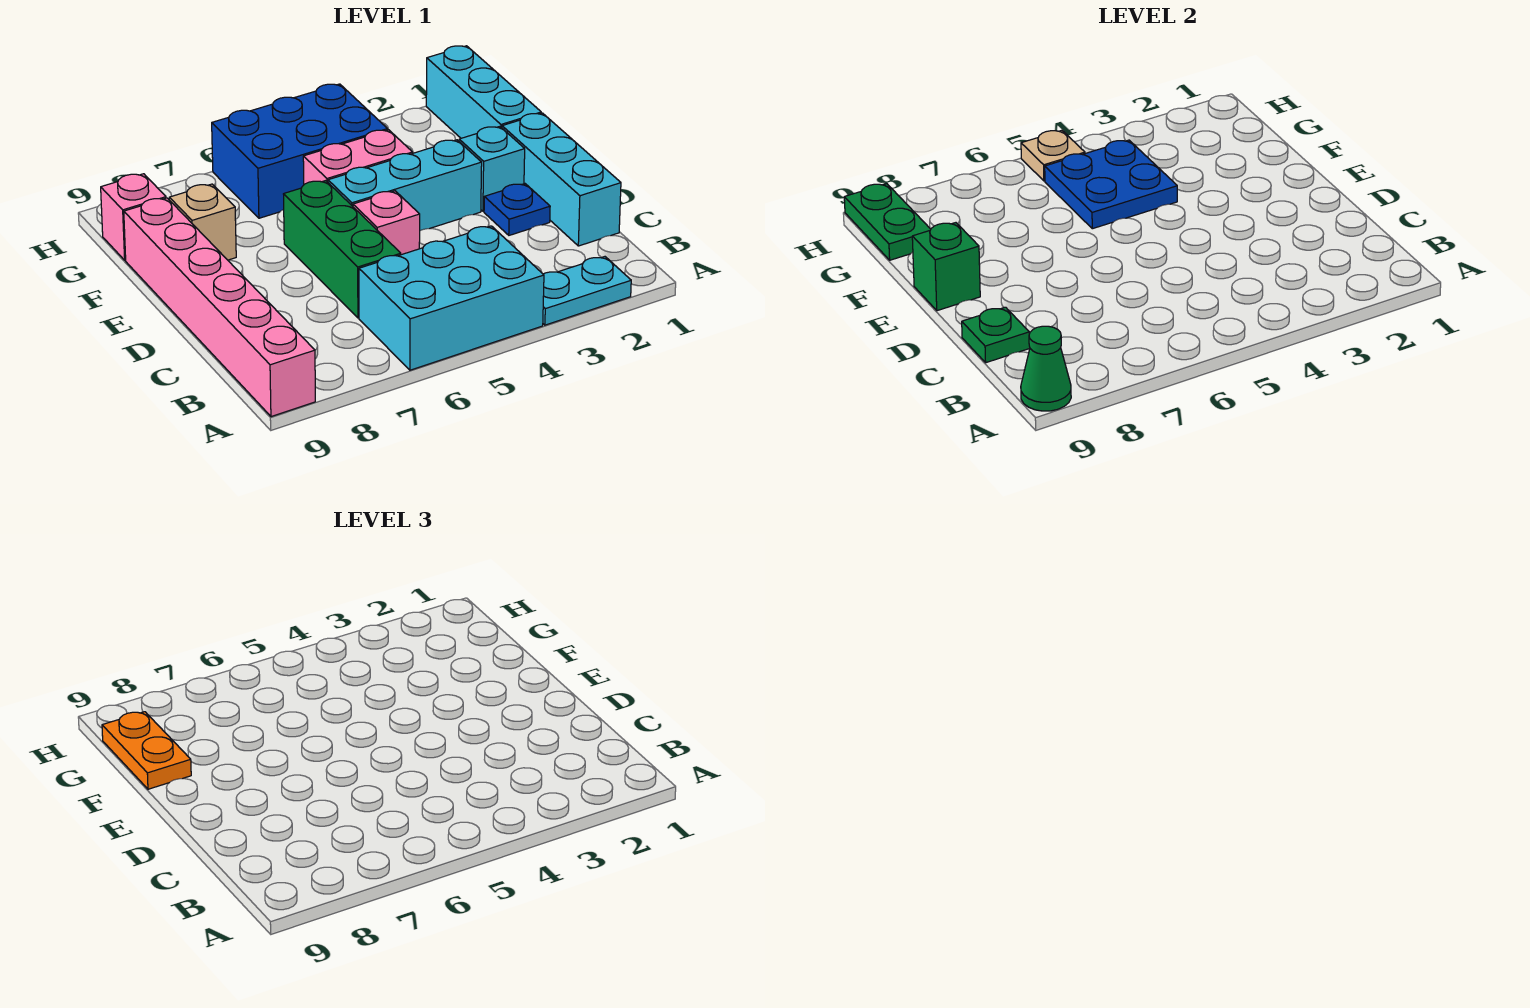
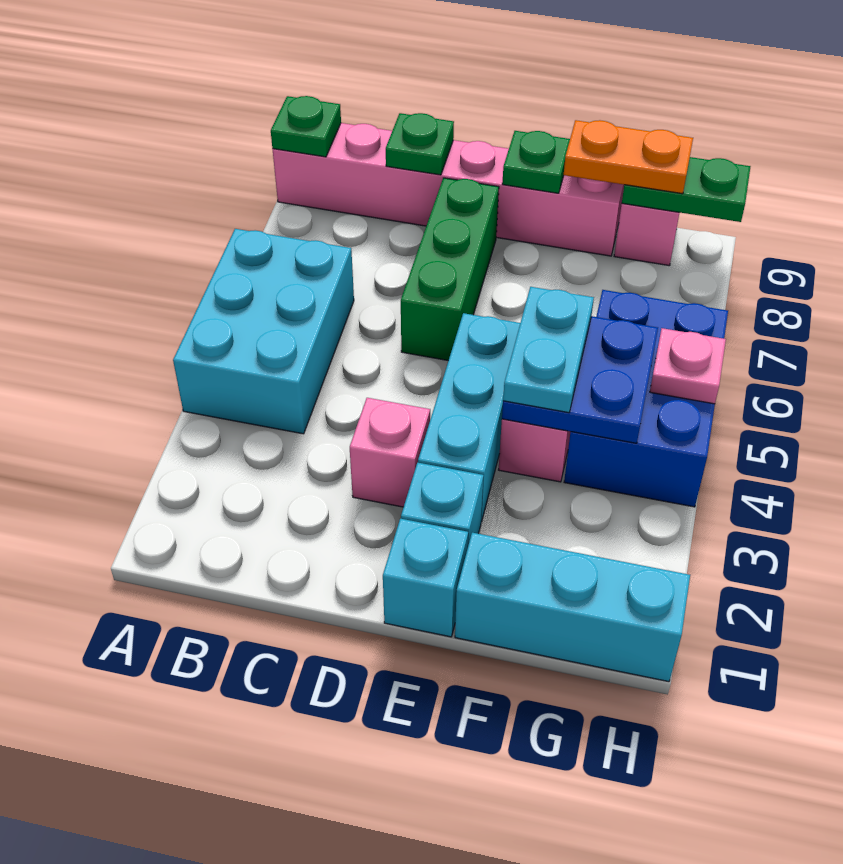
cyan 1x2 plate [543,257,631,325] -> cyan 1x2 plate moved to [503,287,594,413]
green 1x1 cone [1021,326,1071,411] -> green 1x1 plate [271,96,341,157]
cyan 1x3 brick [502,113,621,246] -> cyan 1x1 brick [383,519,468,637]
green 1x3 brick [284,181,401,318] -> green 1x3 brick turned to [401,178,499,361]
blue 1x1 plate [484,184,550,235] -> none
pink 1x1 brick [353,191,420,255] -> pink 1x1 brick moved to [350,398,430,507]
green 1x1 brick [912,223,980,311] -> green 1x1 plate [502,131,570,193]
tan 1x1 brick [169,184,236,260] -> none
tan 1x1 plate [1021,130,1085,181] -> pink 1x1 plate [650,328,726,404]

